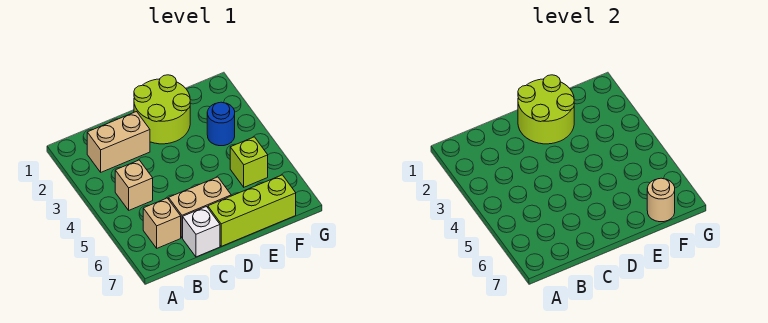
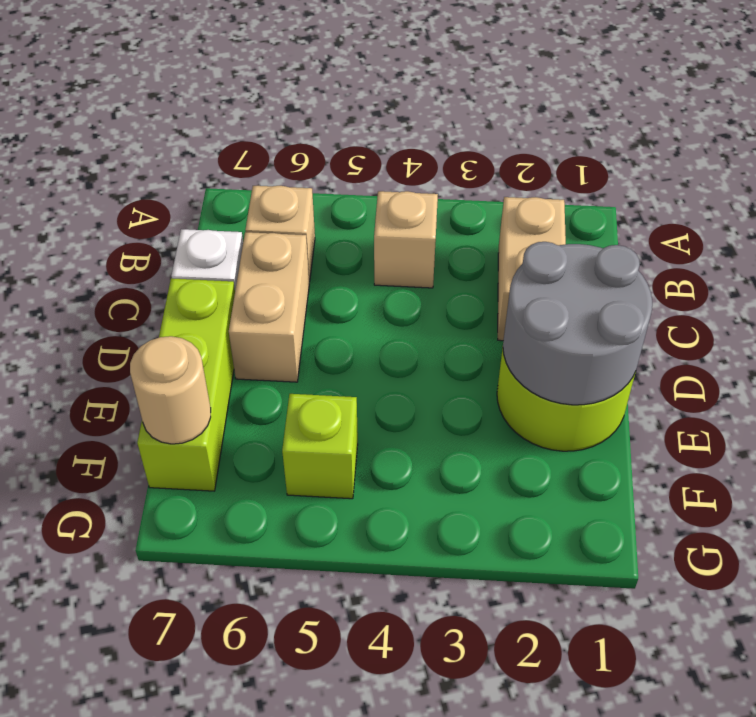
lime 2x2 round brick [518,75,574,144] -> grey 2x2 round brick [503,242,652,405]
blue 1x1 round brick [207,102,235,146] -> none

